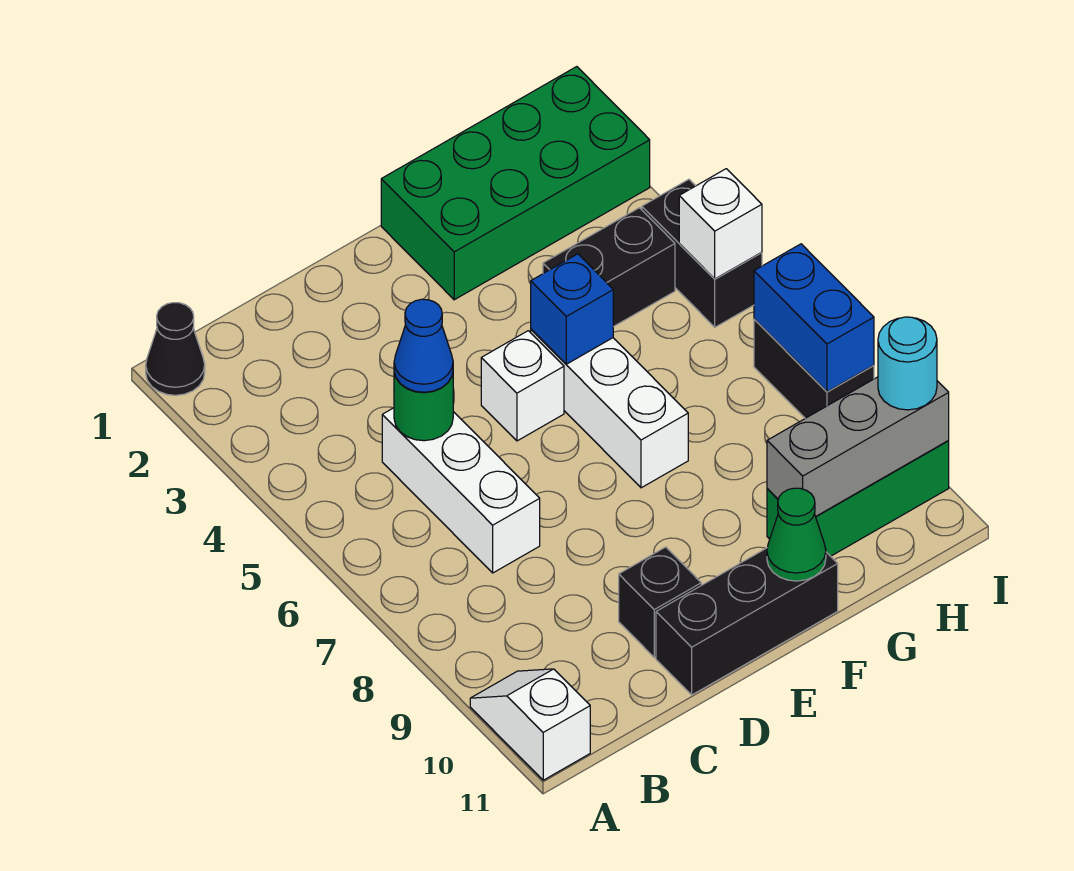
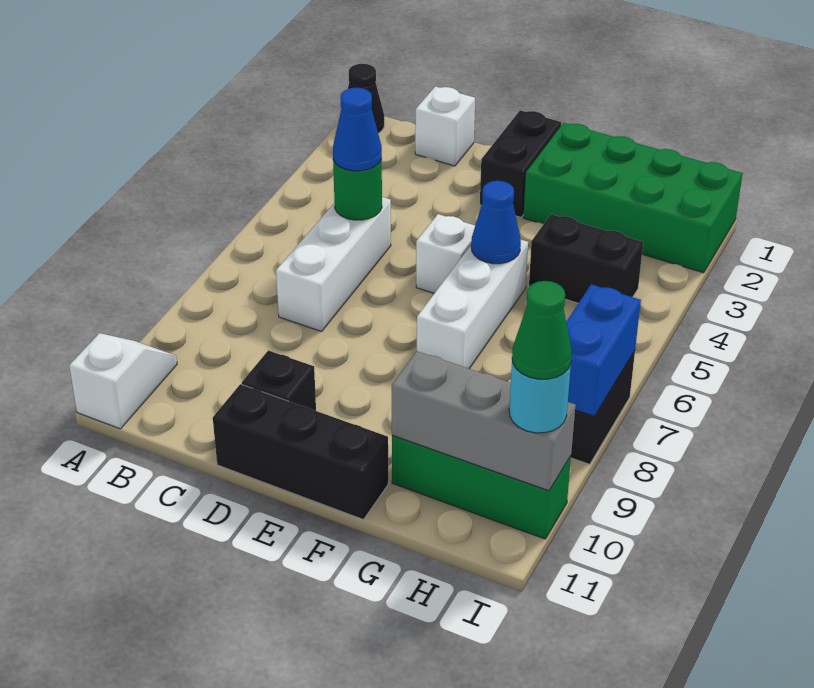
blue 1x1 brick [531,254,613,364] -> blue 1x1 cone [471,181,521,264]
green 1x1 cone [767,488,826,581] -> green 1x1 cone moved to [512,281,572,379]
black 1x2 brick [642,179,762,327] -> black 1x2 brick moved to [480,110,561,217]
white 1x1 brick [679,169,762,279] -> white 1x1 brick moved to [415,86,475,166]

